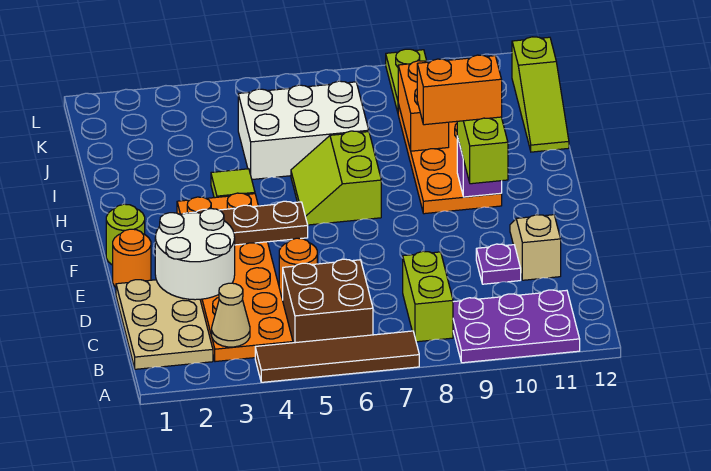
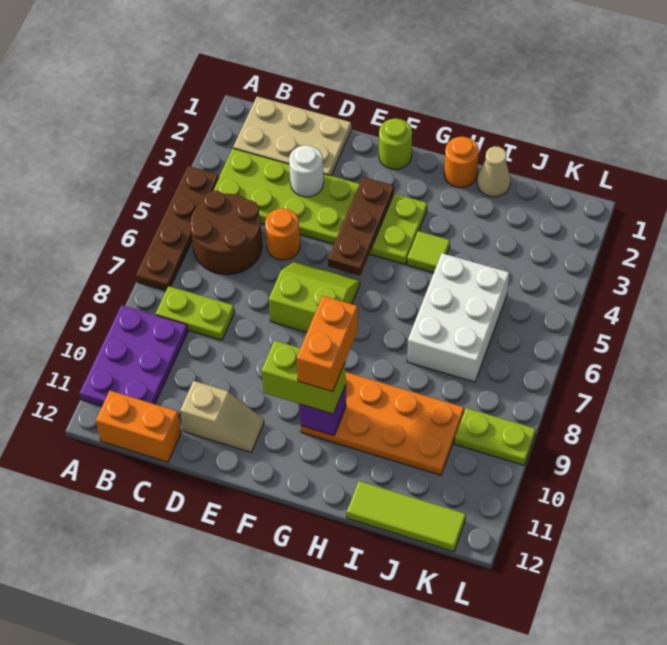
brown 1x4 tile [255,331,419,382] -> brown 1x4 plate [136,166,219,291]
orange 2x6 plate [177,193,293,362] -> lime 2x6 plate [213,149,427,264]
tan 1x1 cone [212,283,250,347] -> tan 1x1 cone moved to [477,146,511,197]
brown 2x2 brick [283,259,373,343] -> brown 2x2 round brick [190,191,262,275]
lime 1x2 brick [403,251,453,342] -> lime 1x2 plate [156,286,234,340]
white 2x2 round brick [155,209,235,300] -> white 1x1 round brick [289,145,324,197]
purple 1x1 plate [476,244,521,284] -> none
orange 1x1 round brick [113,229,151,287] -> orange 1x1 round brick moved to [444,137,479,188]
lime 2x2 slope [291,131,381,225] -> lime 2x2 slope moved to [269,262,360,332]
orange 1x2 brick [398,61,449,151] -> orange 1x2 brick moved to [96,391,181,462]
lime 1x3 slope [512,37,569,152] -> lime 1x3 tile [347,481,466,552]

